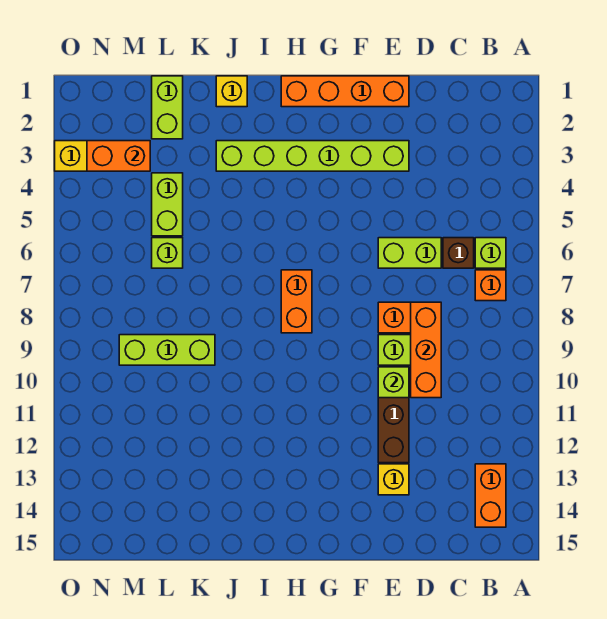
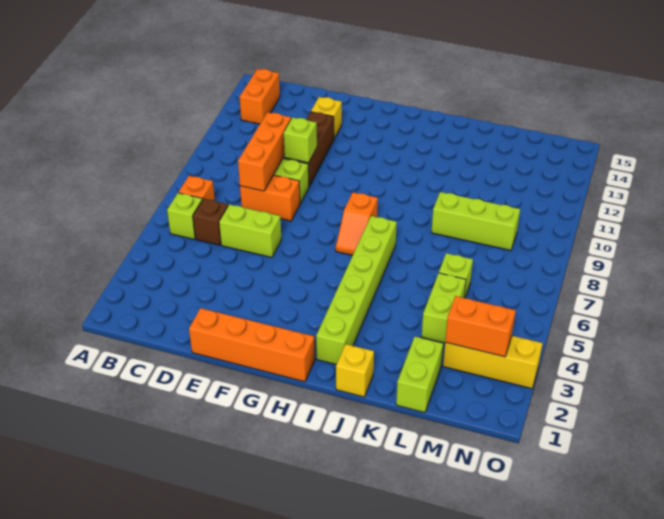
lime 1x6 brick [216,141,409,171] -> lime 1x6 brick turned to [316,216,397,365]
orange 1x2 brick [281,270,312,333] -> orange 1x2 slope [336,192,378,255]

